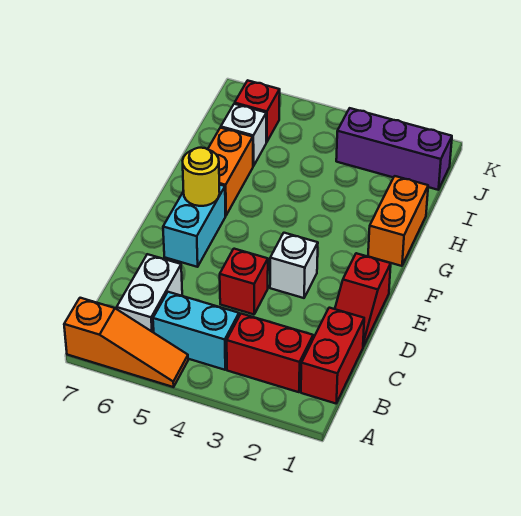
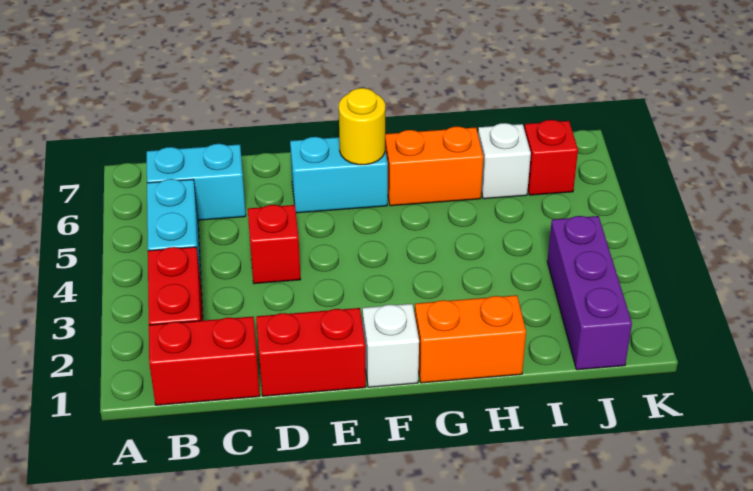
orange 1x3 slope [64,298,188,387] -> none
white 1x2 brick [117,254,182,333] -> cyan 1x2 brick [147,144,246,220]
red 1x2 slope [335,253,391,347] -> red 1x2 brick [256,308,366,396]
white 1x1 brick [270,233,318,298] -> white 1x1 brick moved to [362,304,419,387]

